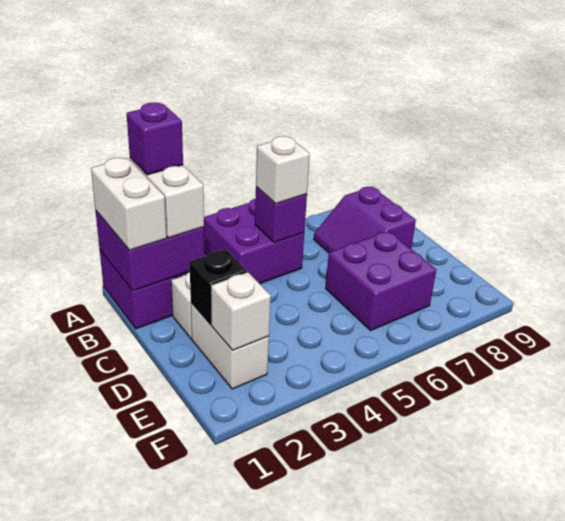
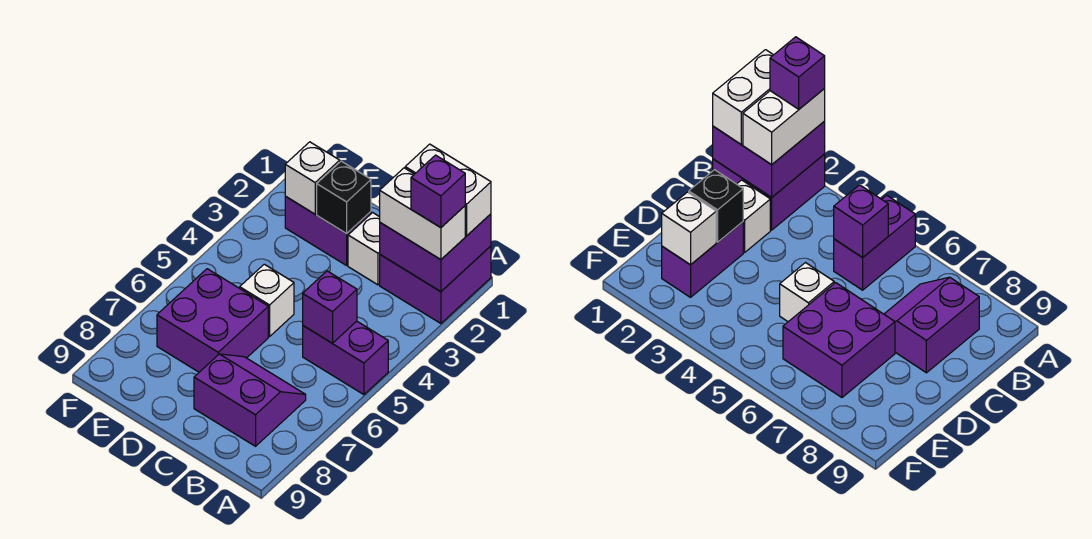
purple 2x2 brick [204,199,304,284] -> purple 1x2 brick [303,321,388,395]
white 1x1 brick [256,136,310,204] -> white 1x1 brick moved to [240,264,294,337]
white 1x2 brick [191,303,269,389] -> purple 1x2 brick [285,196,371,265]

